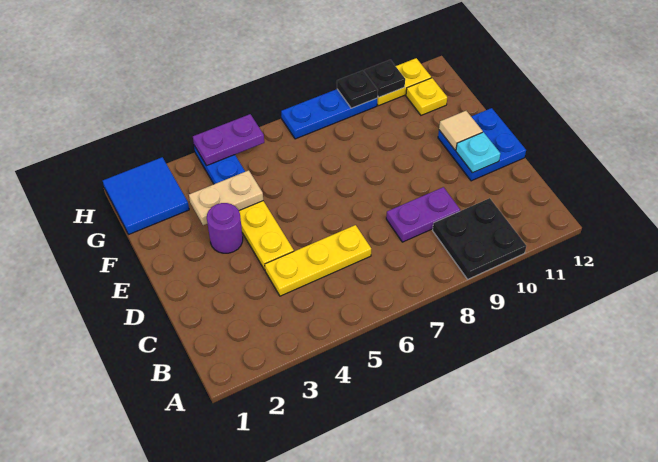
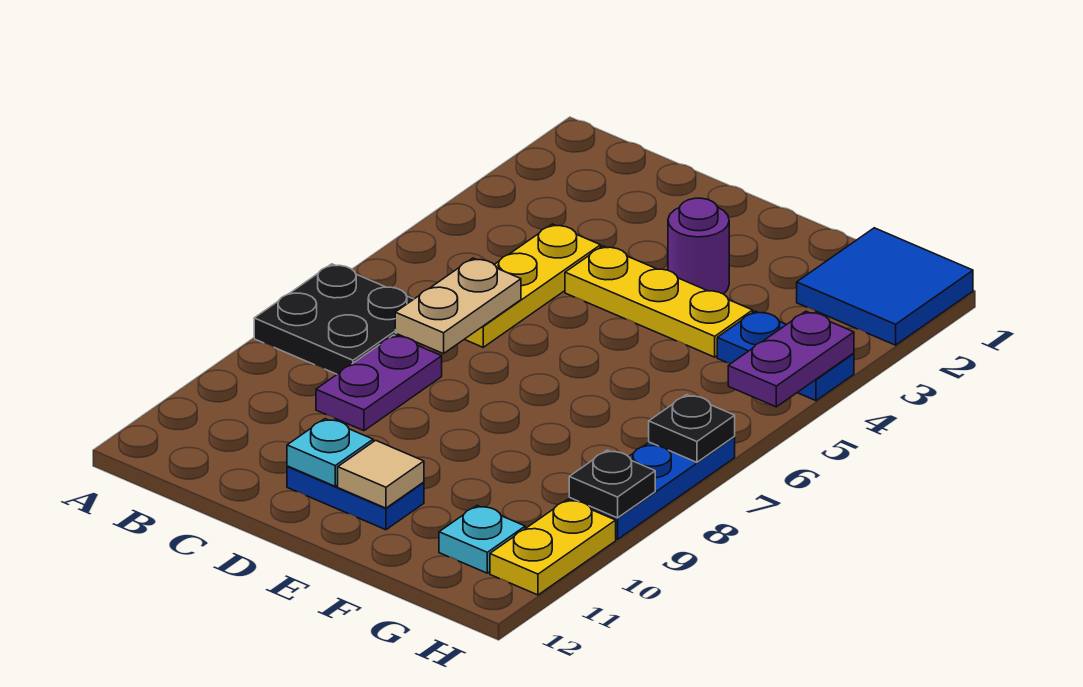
black 2x2 plate [433,198,526,279] -> black 2x2 plate moved to [254,264,413,374]
blue 2x2 plate [438,108,526,181] -> blue 1x2 plate [287,466,424,530]
tan 1x2 plate [189,170,263,225] -> tan 1x2 plate moved to [395,258,521,354]
yellow 1x1 plate [406,78,447,115] -> cyan 1x1 plate [439,506,525,573]
black 1x1 plate [365,60,405,97] -> black 1x1 plate moved to [649,395,735,462]

